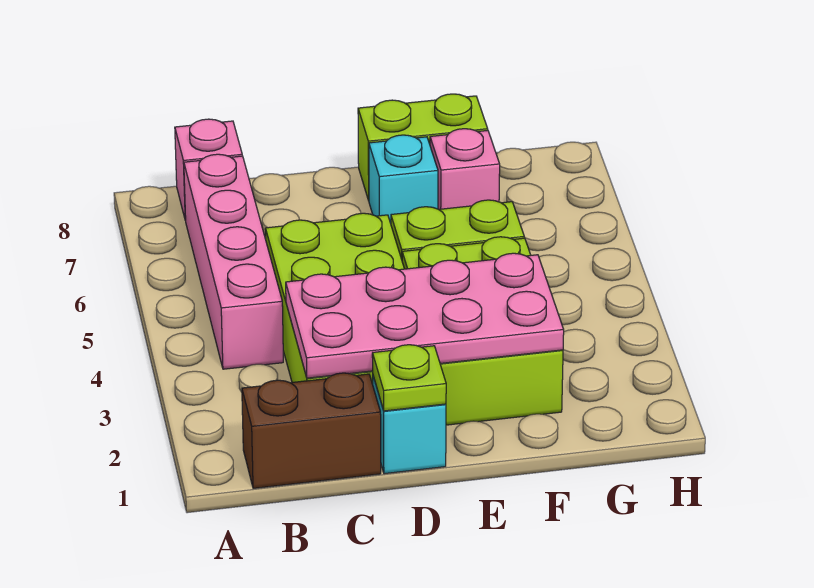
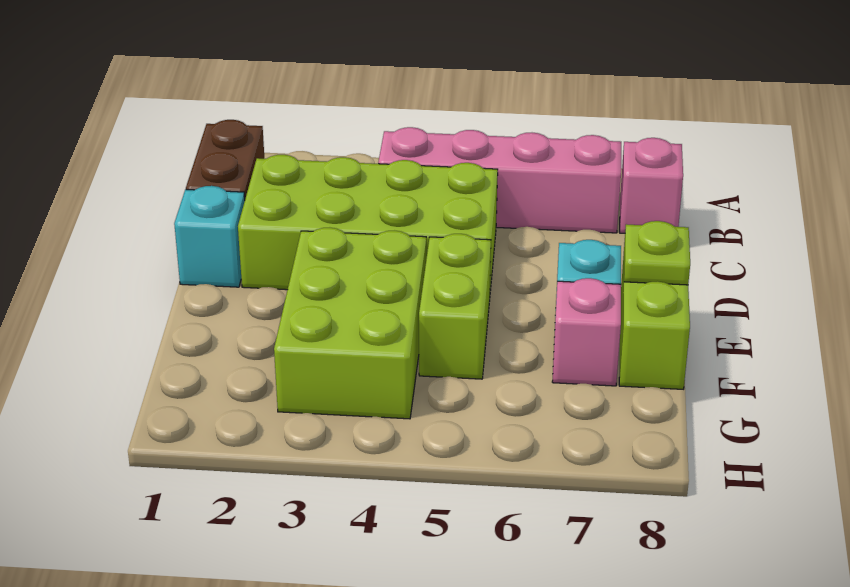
pink 2x4 plate [286,253,564,378] -> none
lime 1x1 plate [372,345,446,411] -> lime 1x1 plate moved to [624,221,690,285]
lime 2x3 brick [402,237,563,425] -> lime 2x3 brick turned to [274,228,426,419]

